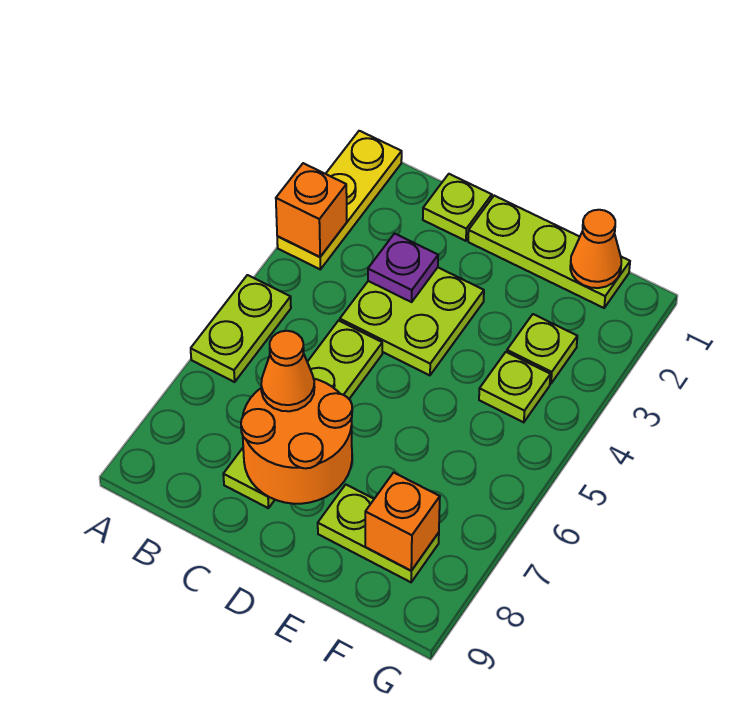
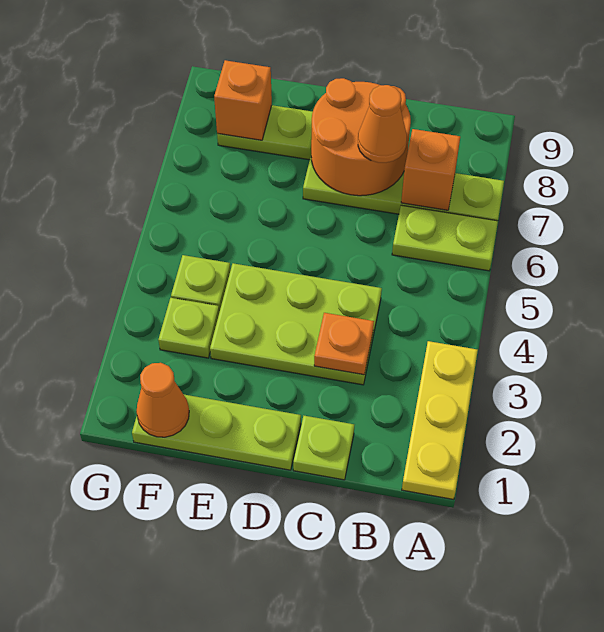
orange 1x1 brick [276,163,347,257] -> orange 1x1 brick moved to [401,129,460,210]
lime 1x2 plate [191,275,291,382] -> lime 1x2 plate turned to [392,205,498,271]
lime 2x2 plate [340,268,484,375] -> lime 2x3 plate [210,263,382,385]
purple 1x1 plate [368,234,438,302] -> orange 1x1 plate [314,313,374,375]
lime 1x4 plate [223,321,382,508] -> lime 1x4 plate turned to [303,157,504,221]

